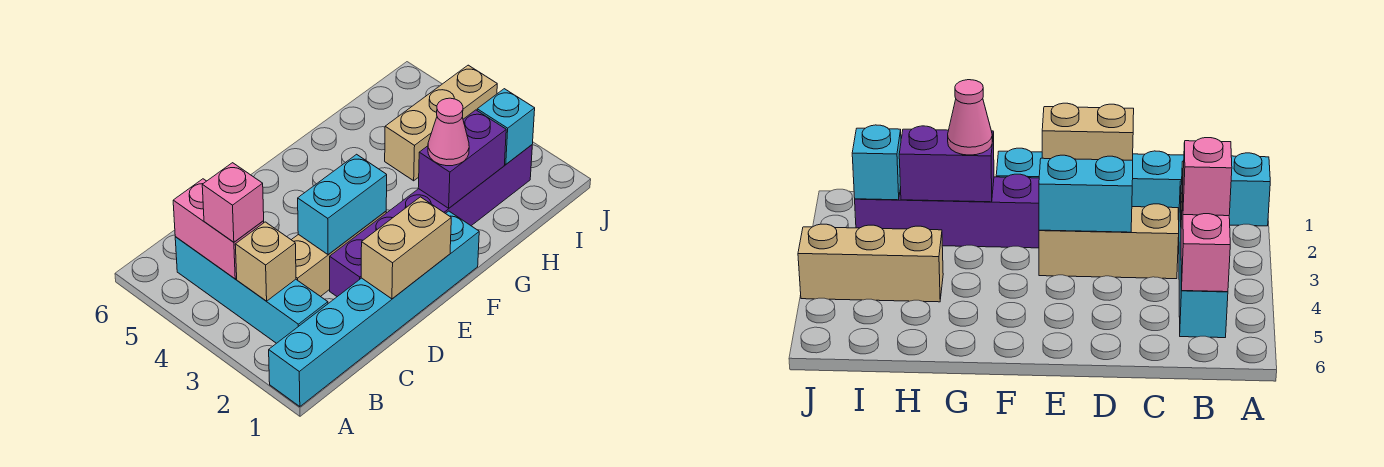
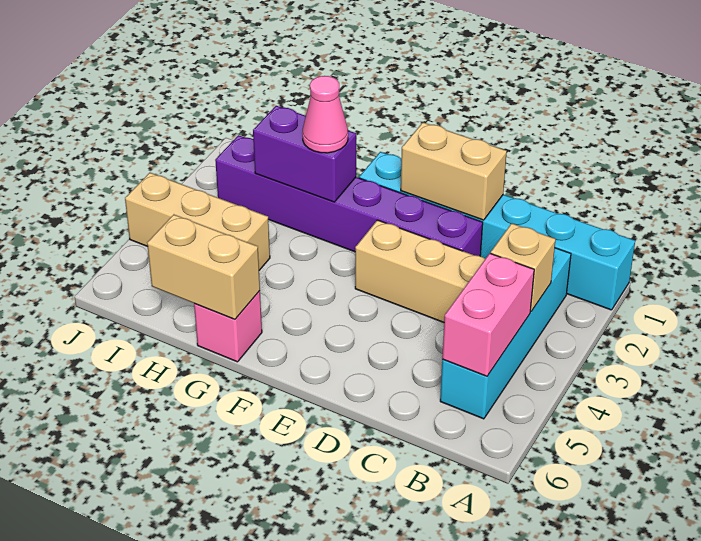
pink 1x1 brick [202,163,264,242] -> pink 1x1 brick moved to [194,291,262,362]
cyan 1x2 brick [298,154,387,254] -> none
none -> tan 1x2 brick [147,215,260,320]
cyan 1x1 brick [477,89,535,164] -> none

